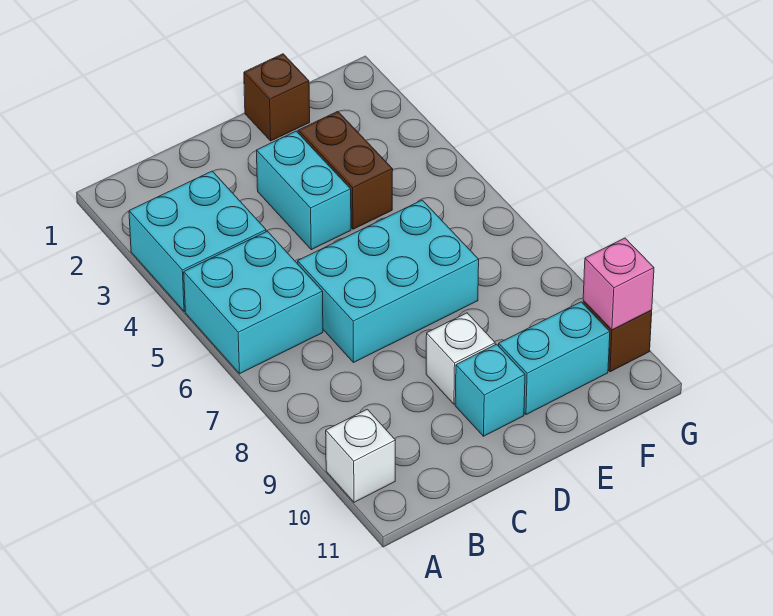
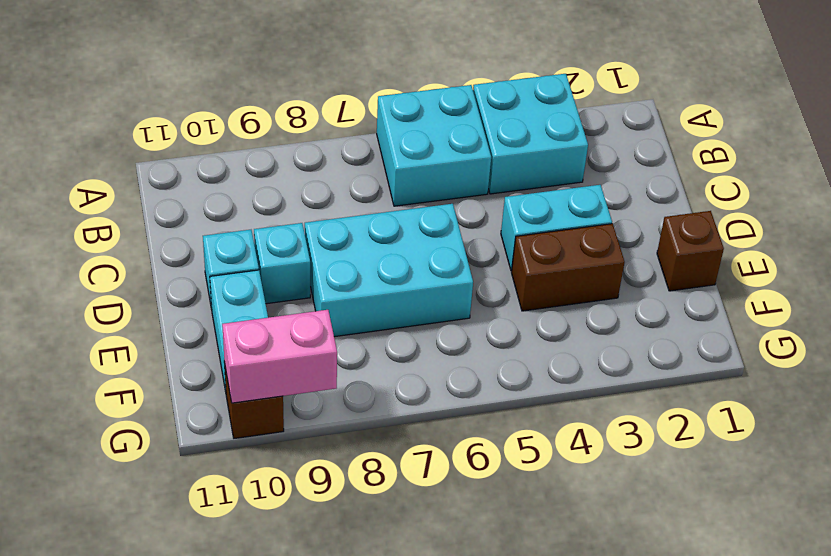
white 1x1 brick [326,409,395,502] -> none
cyan 2x3 brick [298,200,479,363] -> cyan 2x3 brick turned to [305,204,473,337]
white 1x1 brick [426,313,495,404] -> cyan 1x1 brick [254,223,310,304]
pink 1x1 brick [583,238,654,330] -> pink 1x2 brick [222,310,337,403]

